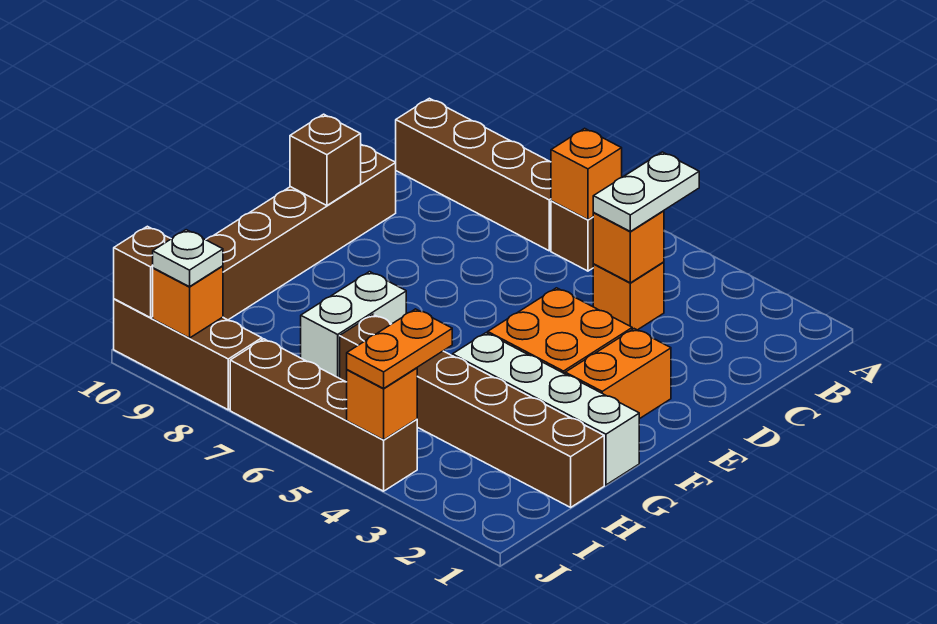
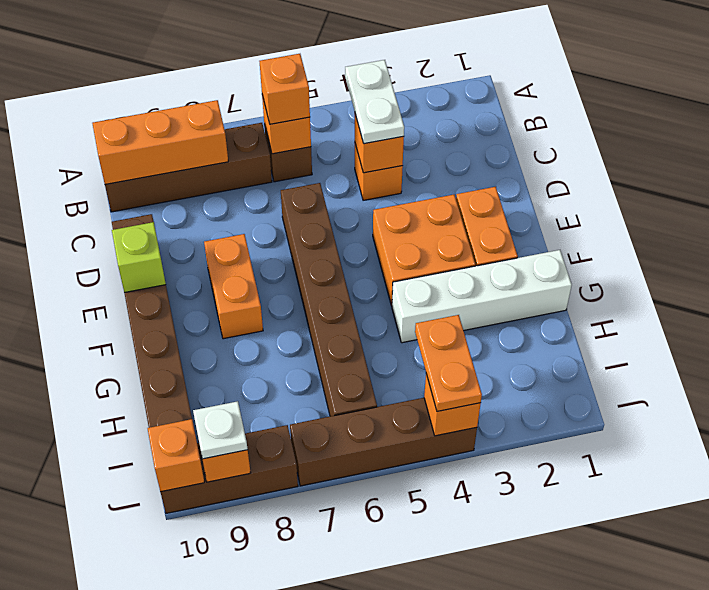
none -> orange 1x1 brick [260,54,310,124]
none -> orange 1x3 brick [92,100,228,184]
none -> orange 1x2 brick [204,234,263,339]
brown 1x1 brick [290,114,361,206] -> lime 1x1 brick [112,222,166,293]
white 1x2 brick [301,272,406,378] -> none
brown 1x6 brick [340,314,604,507] -> brown 1x6 brick turned to [281,183,377,416]
brown 1x1 brick [114,226,171,318] -> orange 1x1 brick [148,419,204,492]

